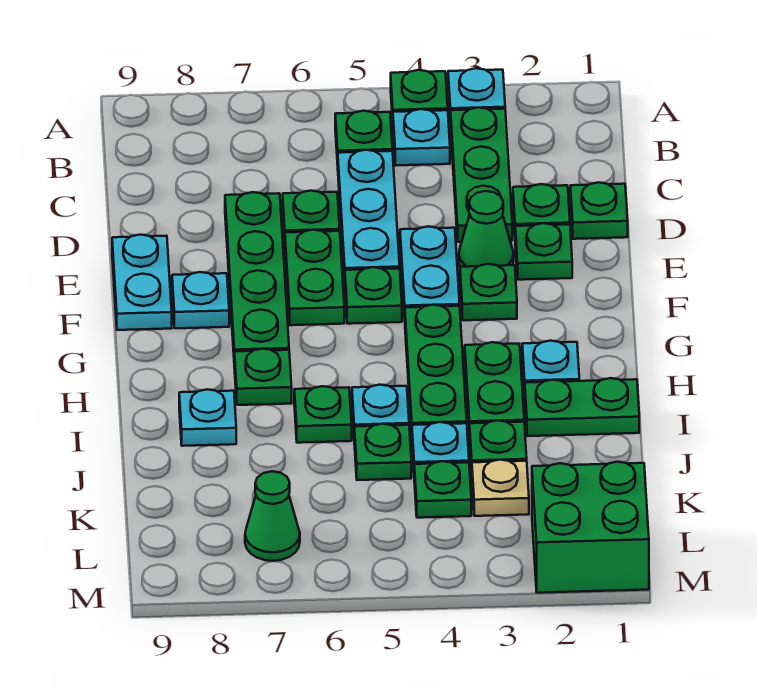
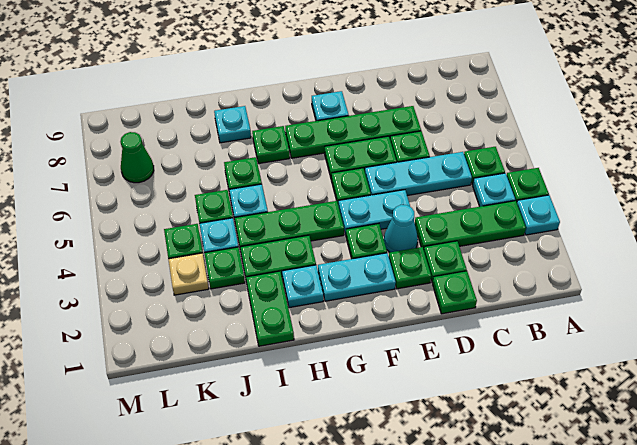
green 1x1 cone [459,191,514,267] -> cyan 1x1 cone [384,205,418,252]
cyan 1x2 plate [112,235,172,330] -> cyan 1x2 plate moved to [318,253,396,301]
green 2x2 brick [532,462,649,593] -> none

